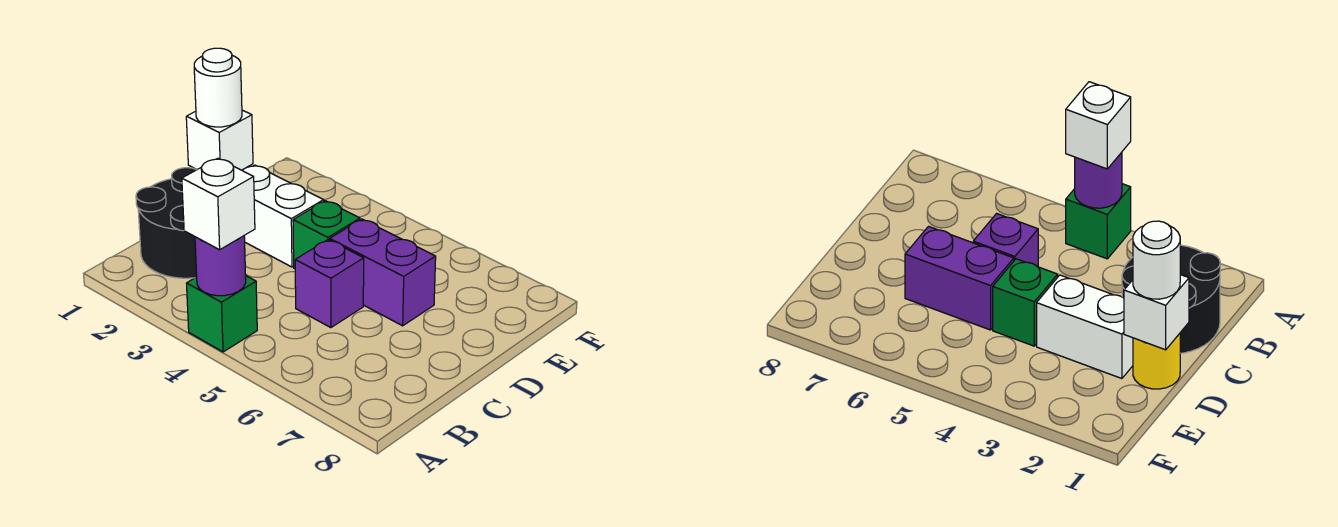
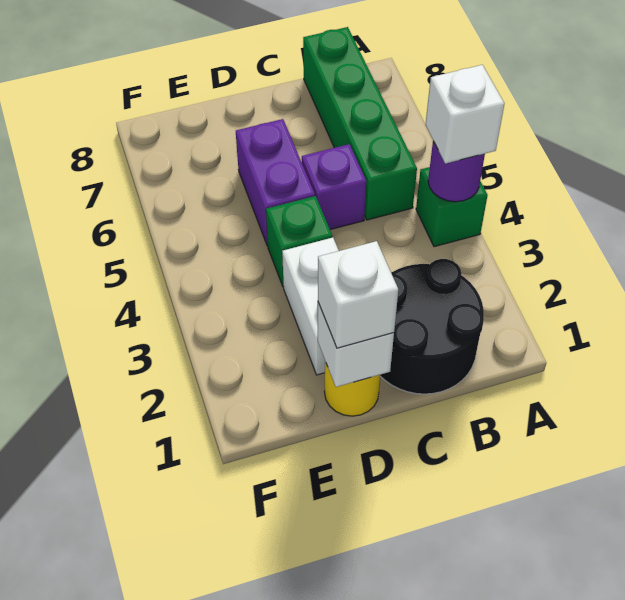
none -> green 1x4 brick [303,27,417,220]
white 1x1 round brick [194,48,242,127] -> white 1x1 brick [318,241,398,348]

